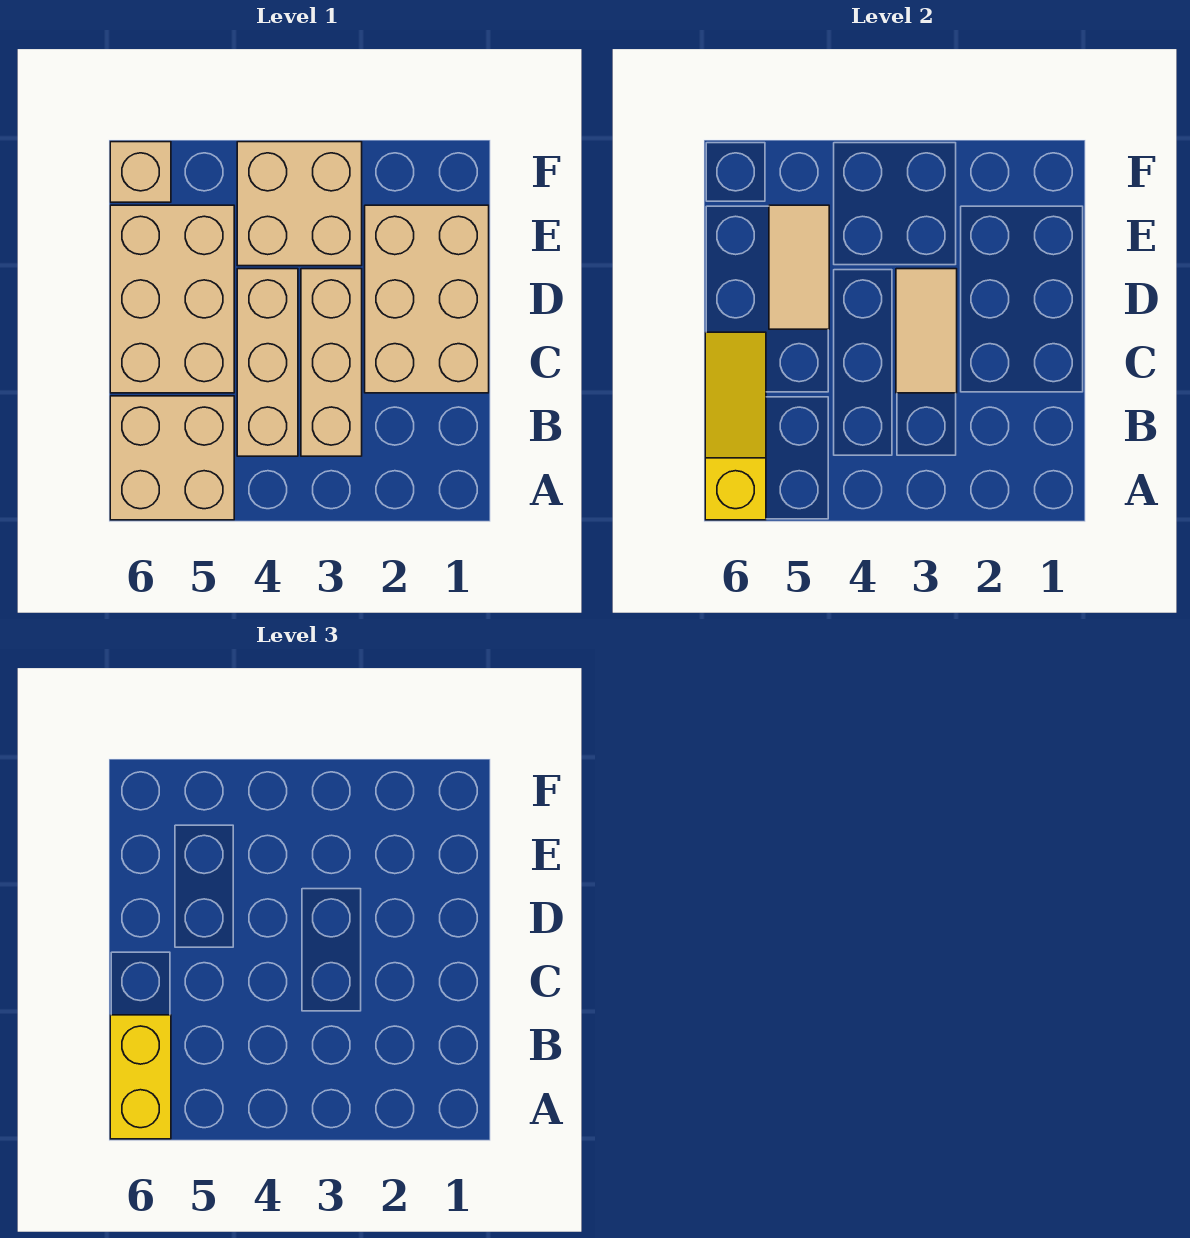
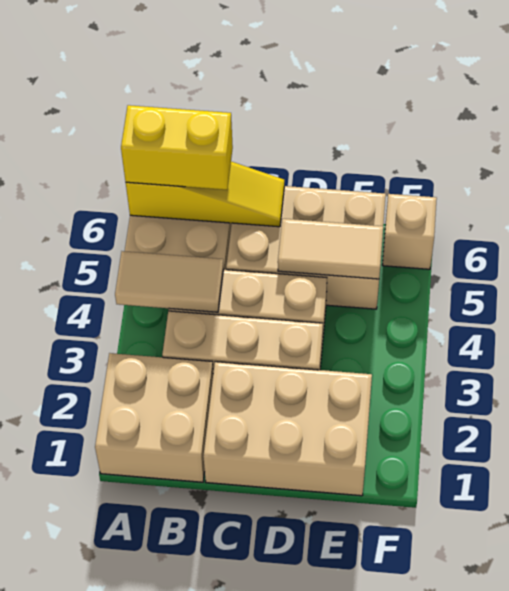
tan 1x2 tile [896,269,957,393] -> tan 1x2 tile moved to [115,251,223,312]
tan 2x2 brick [237,142,362,266] -> tan 2x2 brick moved to [95,353,213,482]

